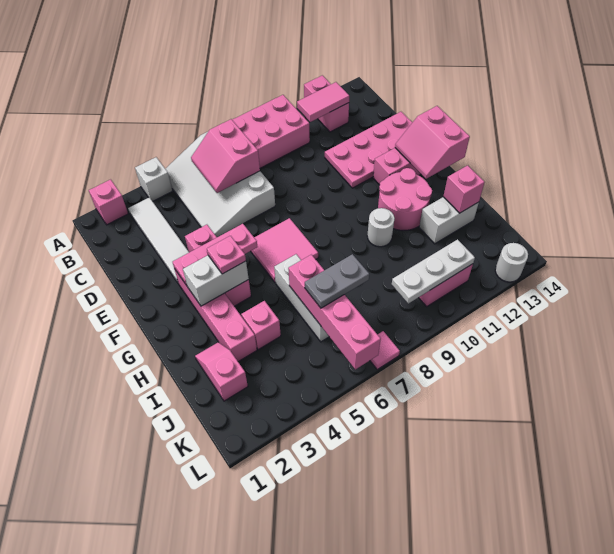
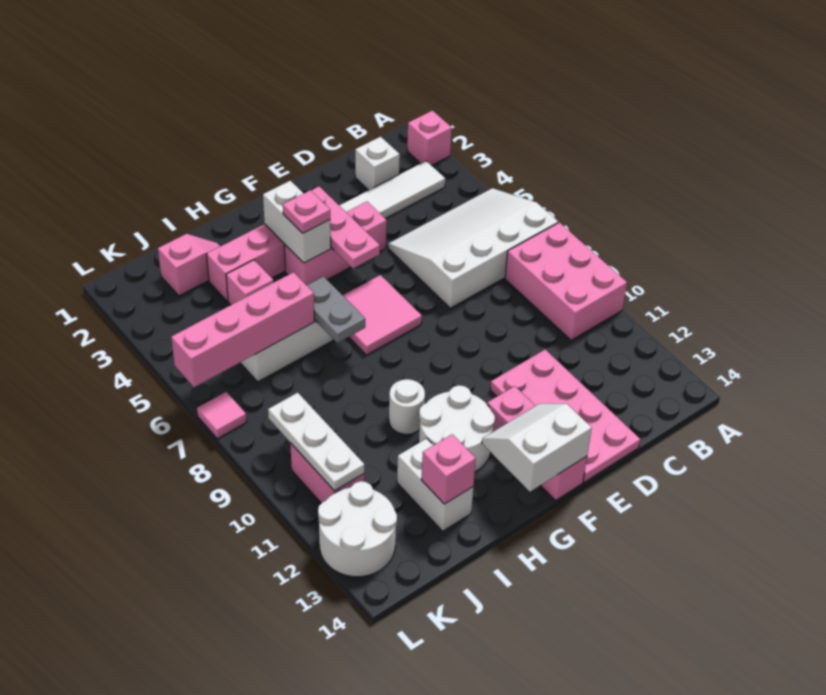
white 1x1 brick [135,157,172,201] -> white 1x1 brick moved to [355,137,400,190]
pink 1x2 brick [304,75,349,132] -> none
pink 2x2 slope [191,119,260,193] -> none
pink 1x2 tile [297,82,349,122] -> none
pink 2x2 slope [395,106,470,179] -> white 2x2 slope [482,404,592,492]
pink 2x2 round brick [378,168,432,231] -> white 2x2 round brick [419,385,495,472]
grey 1x2 plate [305,254,369,308] -> grey 1x2 plate moved to [307,277,365,343]
white 1x1 round brick [495,243,528,282] -> white 2x2 round brick [318,481,397,577]

